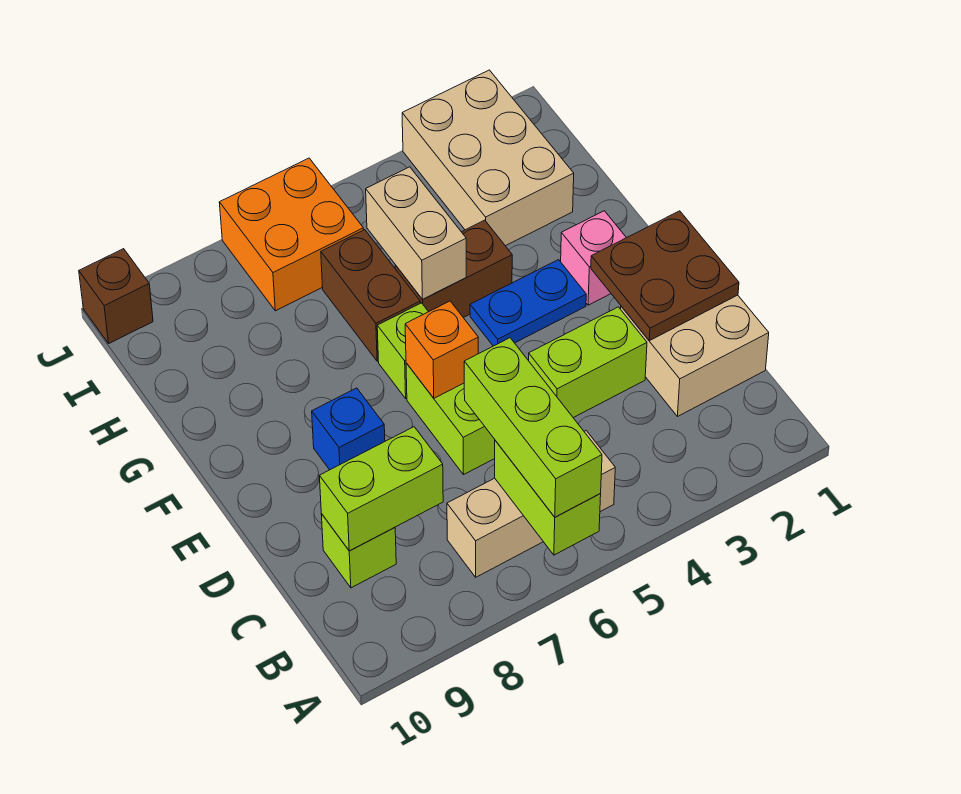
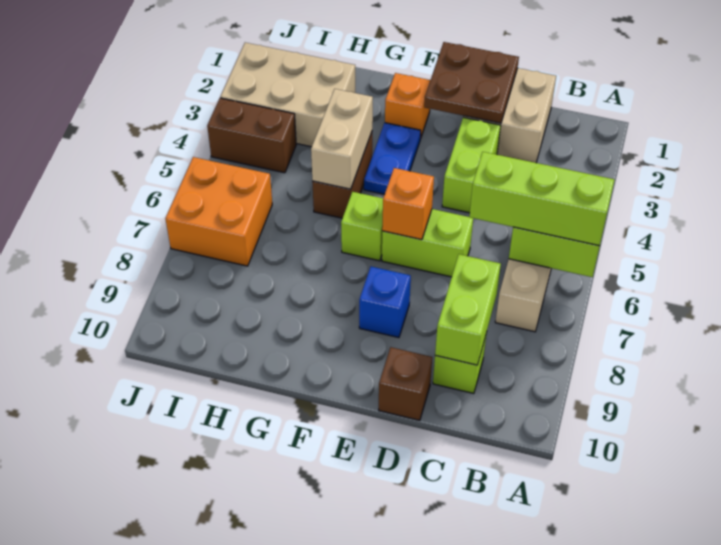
pink 1x1 brick [561,211,626,305] -> orange 1x1 brick [385,73,430,139]
tan 1x2 brick [366,167,466,299] -> tan 1x2 brick turned to [311,89,373,189]
brown 1x2 brick [321,230,420,361] -> brown 1x2 brick moved to [207,98,296,173]
brown 1x1 brick [79,249,153,343] -> brown 1x1 brick moved to [379,347,432,421]

